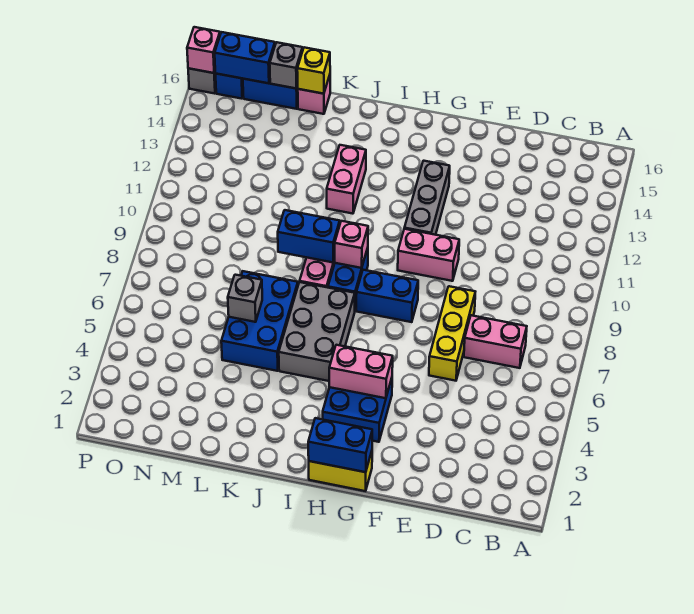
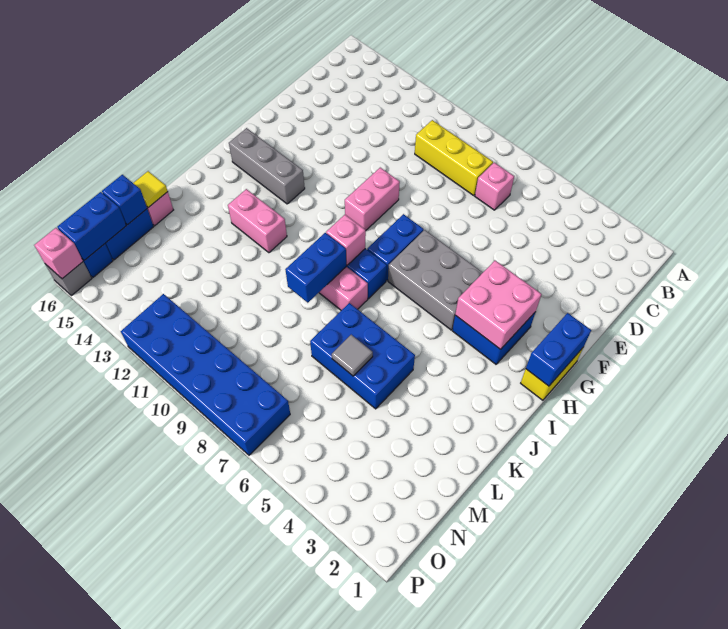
pink 1x2 brick [464,315,527,368] -> pink 1x1 brick [475,163,514,210]
yellow 1x3 brick [429,286,475,381] -> yellow 1x3 brick moved to [415,120,493,196]
pink 1x2 brick [329,345,393,398] -> pink 2x2 brick [455,261,541,349]
grey 1x3 brick [404,161,450,235] -> grey 1x3 brick moved to [229,128,305,204]
grey 2x3 brick [279,282,355,381] -> grey 2x3 brick moved to [388,230,483,330]
grey 1x1 brick [228,275,262,322] -> grey 1x1 tile [332,335,373,376]
yellow 1x1 brick [297,47,330,94] -> yellow 1x1 tile [133,171,168,207]
grey 1x1 brick [270,42,303,88] -> blue 1x1 brick [102,175,147,225]
none -> blue 2x6 brick [121,294,290,455]

